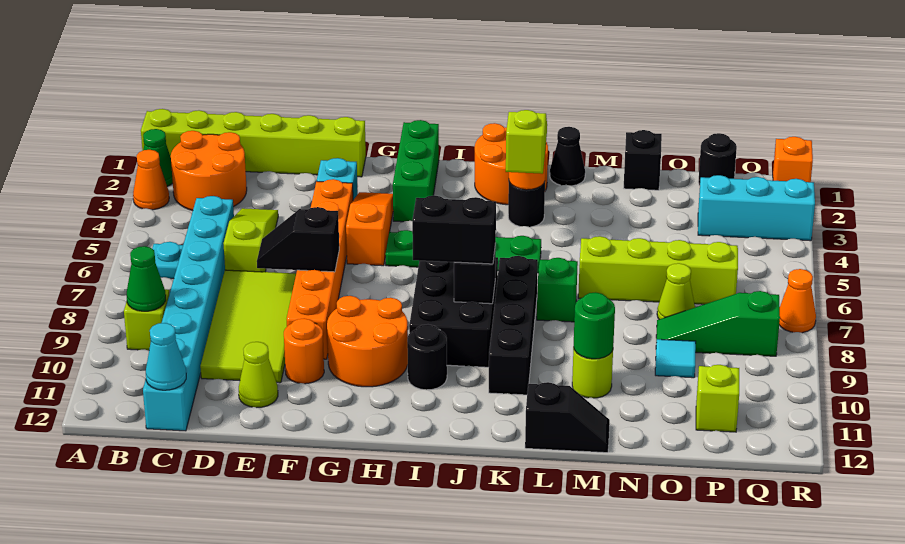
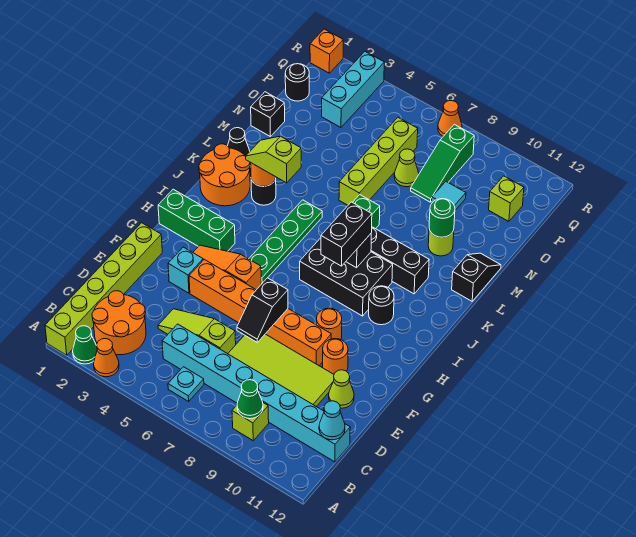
orange 2x2 round brick [327,296,408,387] -> orange 1x1 round brick [316,308,342,340]

